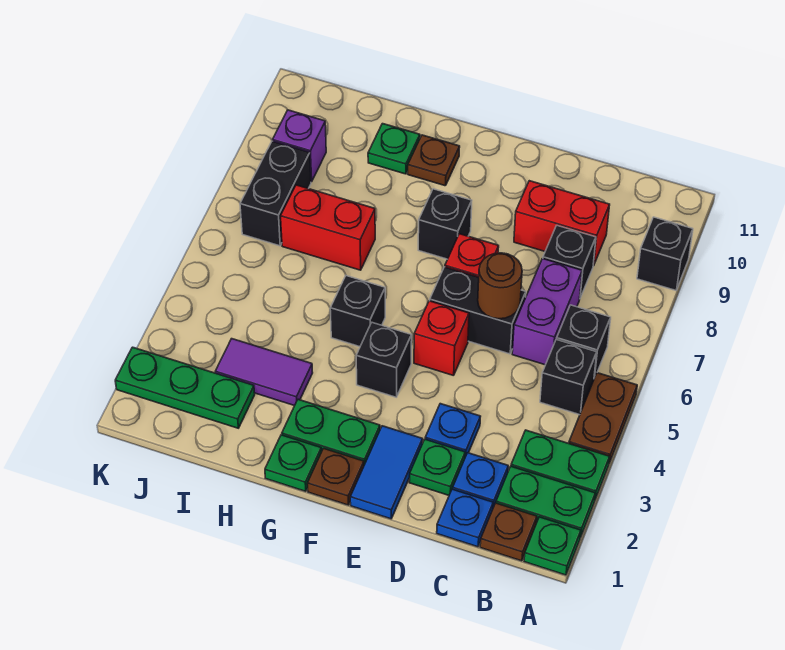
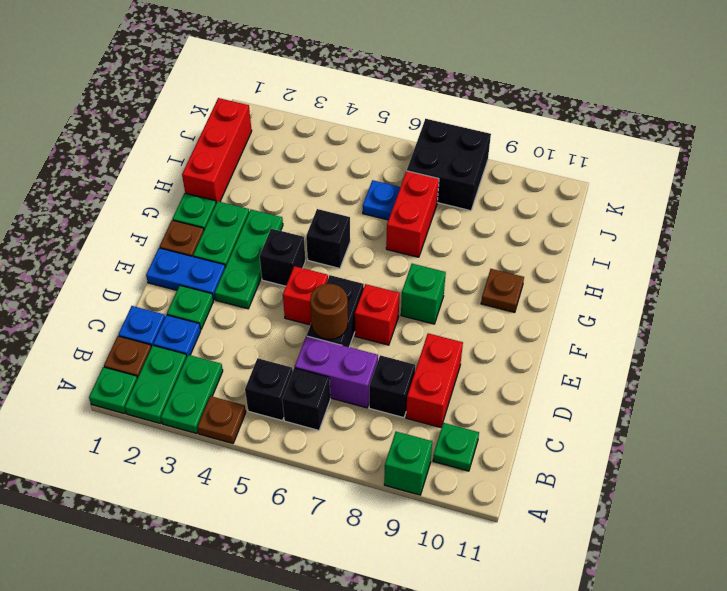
brown 1x2 plate [569,373,637,463] -> brown 1x1 plate [197,396,246,443]
black 1x1 brick [637,217,693,290] -> green 1x1 brick [384,432,432,495]
blue 1x1 plate [425,404,481,457] -> blue 1x1 plate moved to [363,180,400,220]
blue 1x2 tile [350,426,423,519] -> blue 1x2 plate [146,248,225,300]
black 1x1 brick [418,189,472,259] -> green 1x1 brick [401,264,446,324]
none -> red 1x3 brick [182,98,252,203]
purple 1x2 tile [215,339,313,406] -> none
green 1x1 plate [368,124,420,174] -> green 1x1 plate moved to [433,423,479,471]
green 1x3 plate [115,347,255,428] -> green 1x3 plate moved to [215,210,283,309]
black 1x2 brick [240,141,311,246] -> black 2x2 brick [407,119,491,211]
purple 1x1 brick [273,110,326,182] -> none

